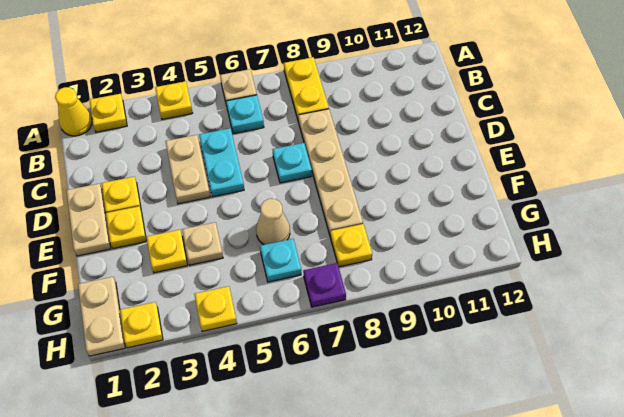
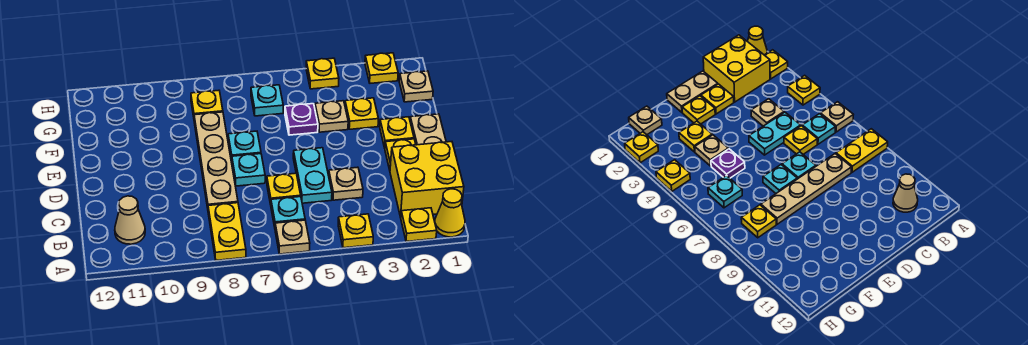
none -> yellow 2x2 brick [390,142,464,217]
tan 1x2 plate [165,135,210,204] -> tan 1x1 plate [329,167,363,200]
none -> yellow 1x1 plate [267,173,301,204]
none -> cyan 1x1 plate [228,131,261,162]
tan 1x1 cone [256,199,290,245] -> tan 1x1 cone moved to [115,196,145,244]
tan 1x2 plate [78,277,125,356] -> tan 1x1 plate [399,71,433,102]
purple 1x1 plate [303,263,346,307] -> purple 1x1 plate moved to [285,104,318,135]

